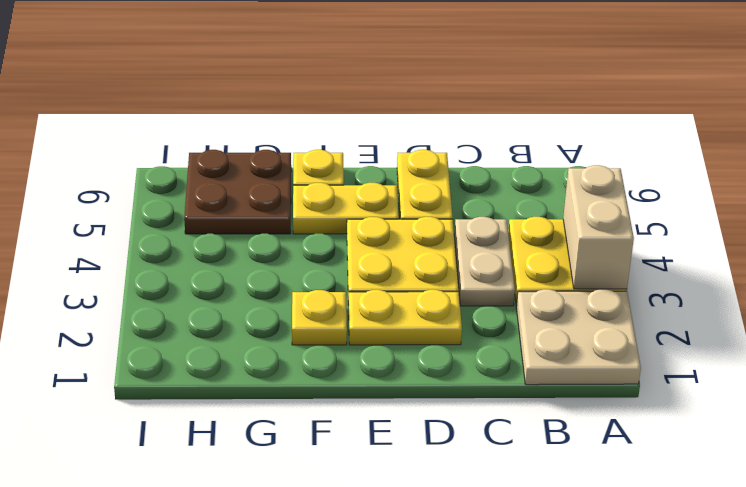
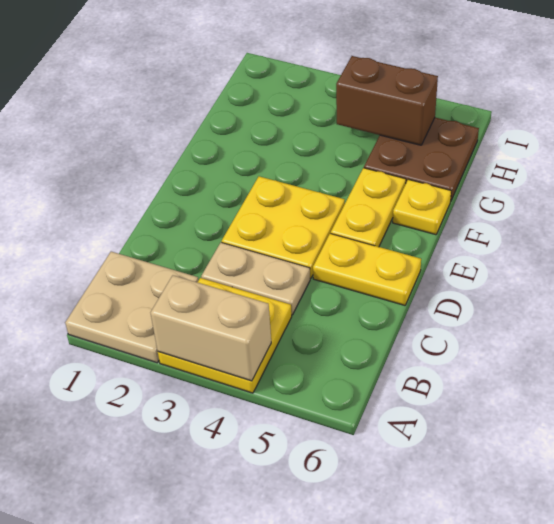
yellow 1x2 plate [349,290,462,345] -> none
yellow 1x1 plate [292,290,347,345] -> none
none -> brown 1x2 brick [336,56,438,145]

